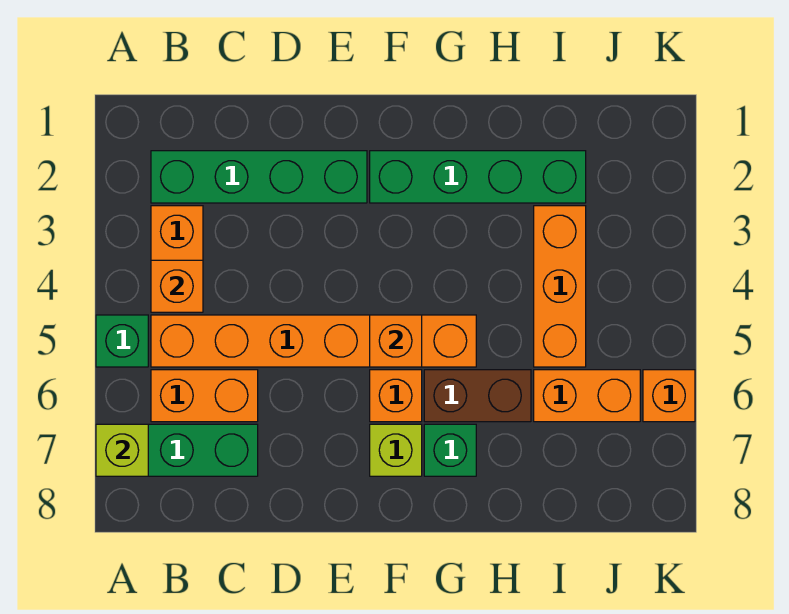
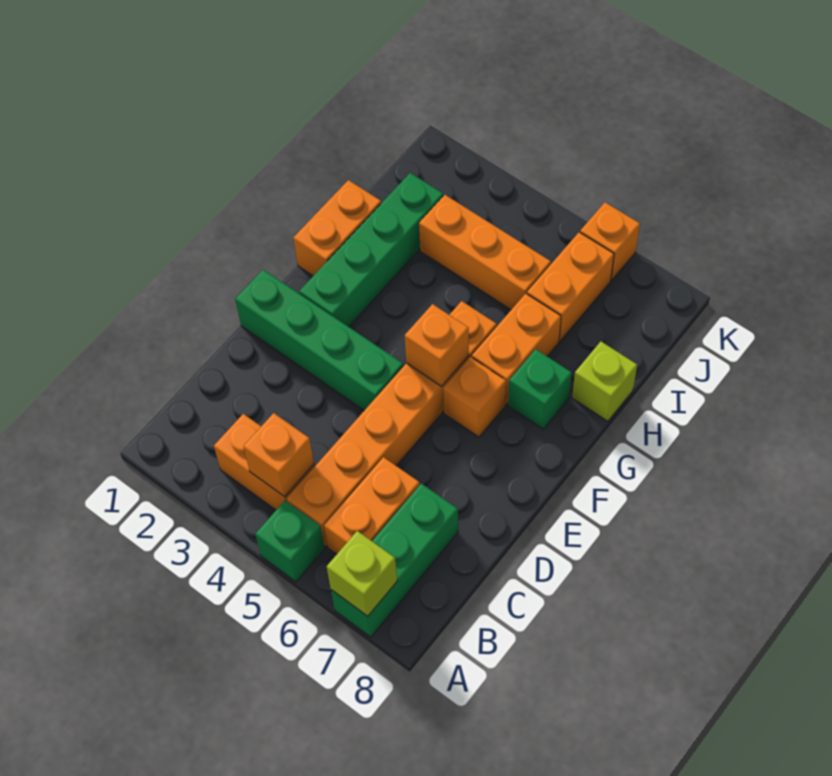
green 1x4 brick [151,151,367,203] -> green 1x4 brick turned to [235,270,403,410]
lime 1x1 brick [370,424,422,476] -> lime 1x1 brick moved to [572,342,637,421]
none -> orange 1x2 brick [293,180,381,276]
brown 1x2 brick [424,370,531,422] -> orange 1x2 brick [472,294,561,404]

